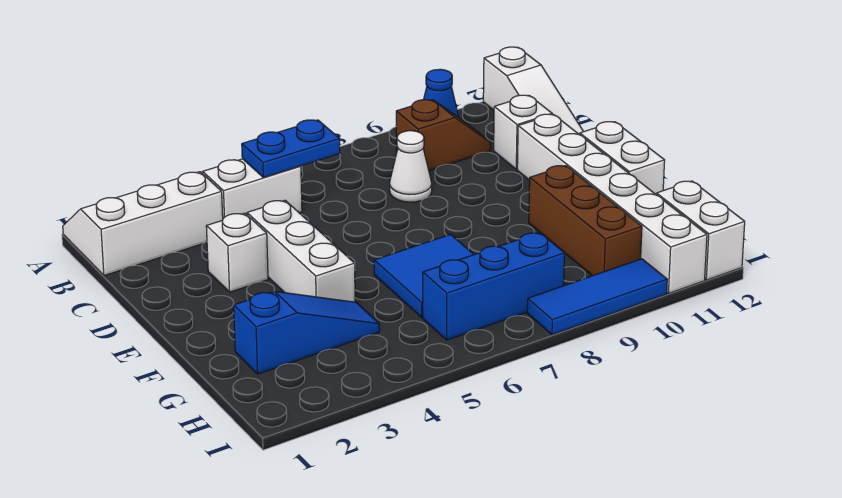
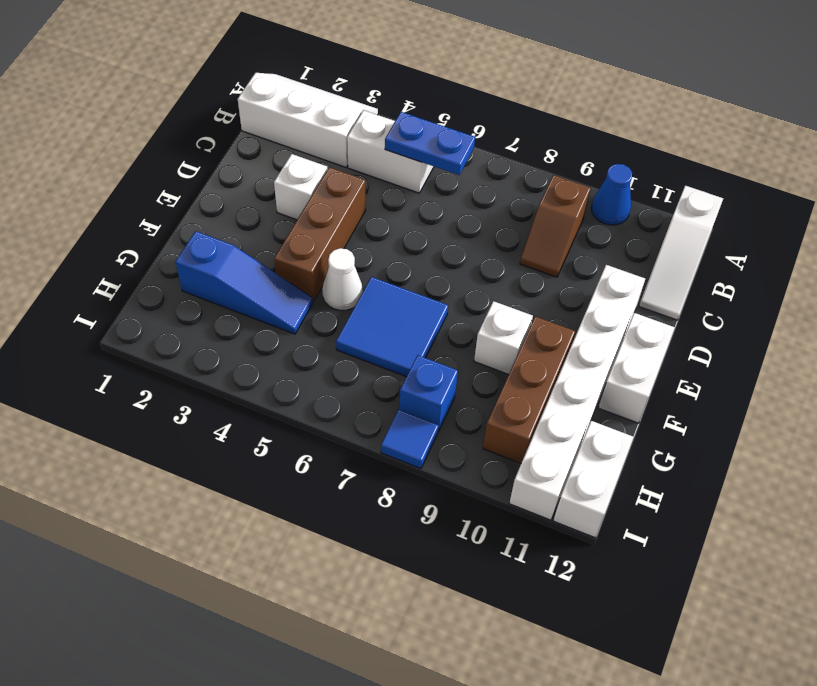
brown 1x2 slope [396,100,491,171] -> brown 1x2 slope turned to [520,175,591,277]
white 1x1 cone [390,131,432,202] -> white 1x1 cone moved to [322,248,363,310]
white 1x1 brick [494,95,552,169] -> white 1x1 brick moved to [474,301,533,375]
white 1x3 brick [247,200,355,302] -> brown 1x3 brick [274,167,366,301]
blue 1x3 brick [423,233,565,340] -> blue 1x1 brick [399,355,458,431]
blue 1x3 tile [527,259,667,335] -> blue 1x1 tile [381,410,439,469]

